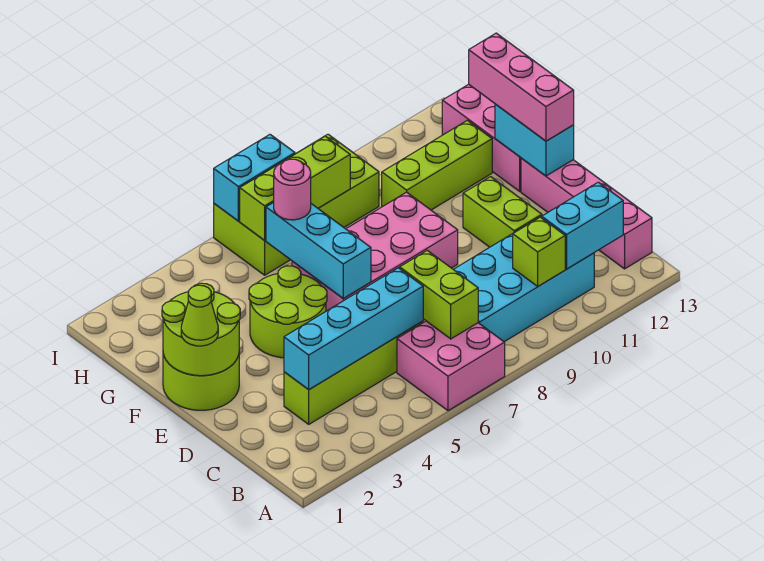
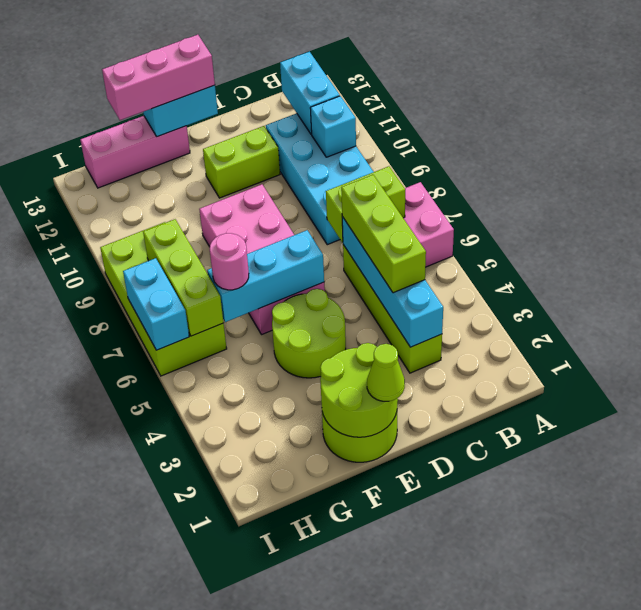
lime 1x1 brick [513,217,565,286] -> cyan 1x1 brick [310,96,356,157]
pink 1x4 brick [521,158,652,269] -> none
lime 1x3 brick [382,120,492,210] -> lime 1x3 brick moved to [341,175,426,293]

